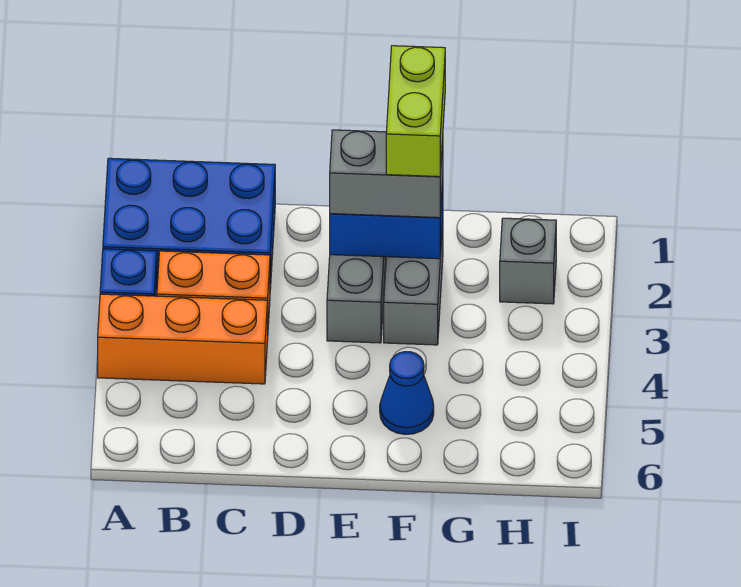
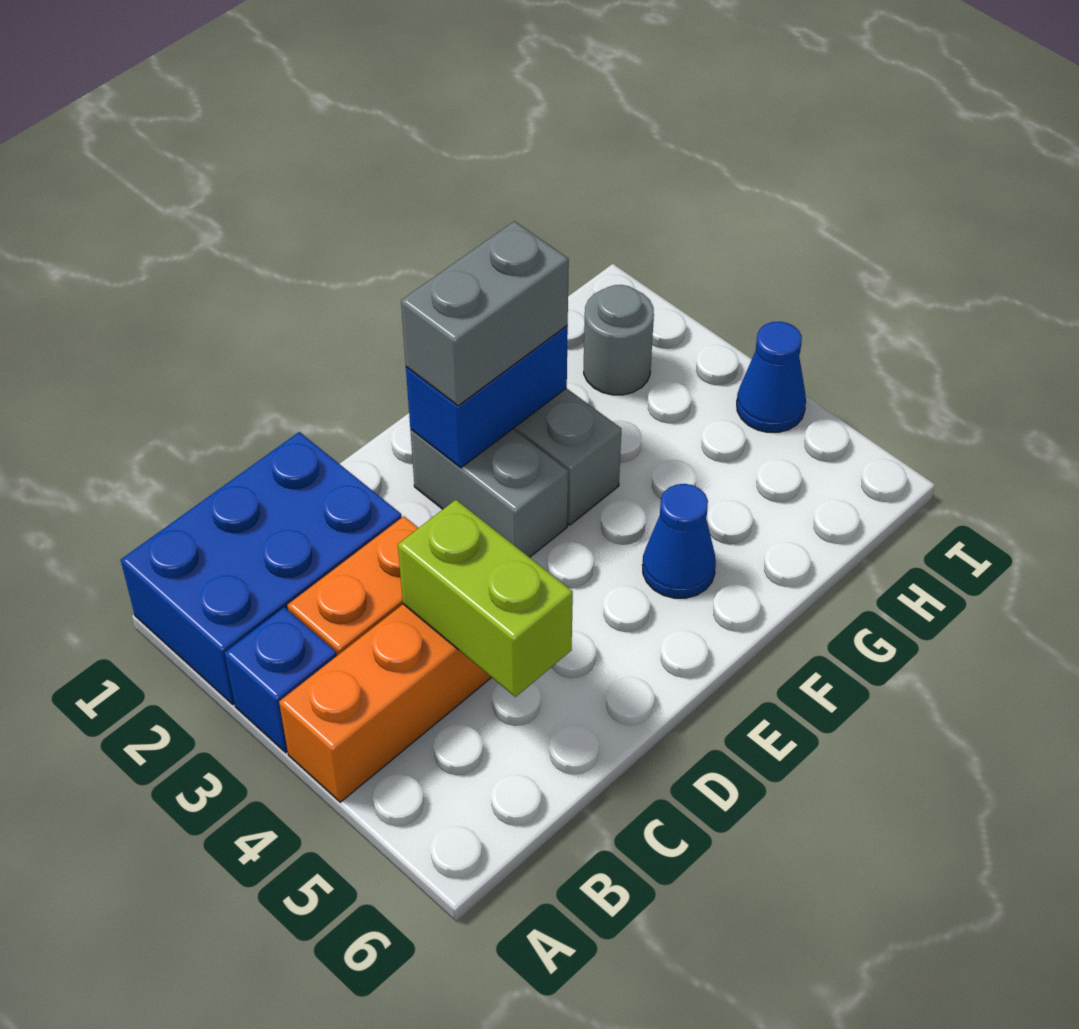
lime 1x2 brick [386,46,445,177] -> lime 1x2 brick moved to [398,500,573,697]
grey 1x1 brick [500,218,556,304] -> grey 1x1 round brick [584,285,654,395]
none -> blue 1x1 cone [737,322,806,432]

